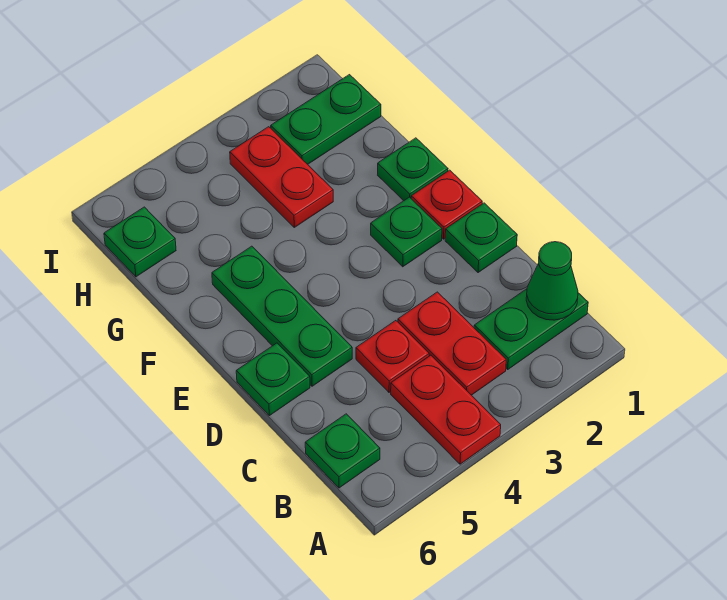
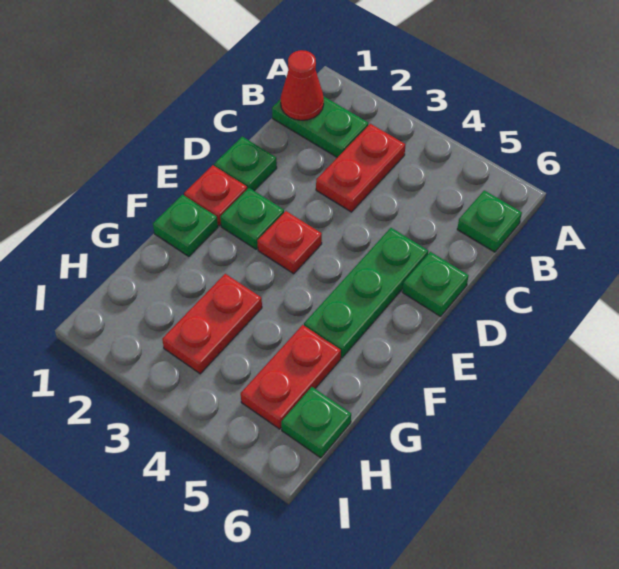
red 1x2 plate [391,355,501,464] -> red 1x2 plate moved to [241,325,341,429]
green 1x1 cone [526,242,578,320] -> red 1x1 cone [281,50,324,120]
red 1x1 plate [356,321,429,392] -> red 1x1 plate moved to [257,211,322,274]
green 1x2 plate [271,75,381,164] -> none

